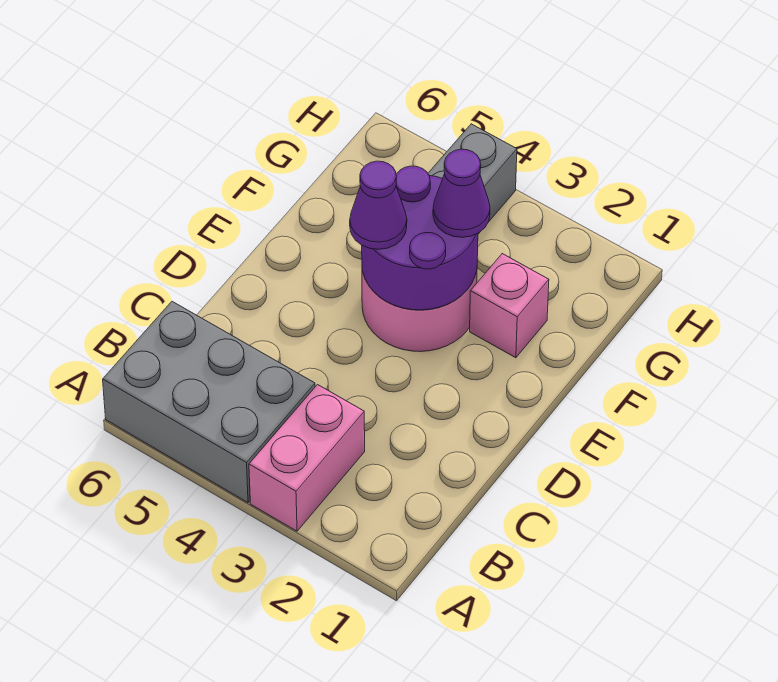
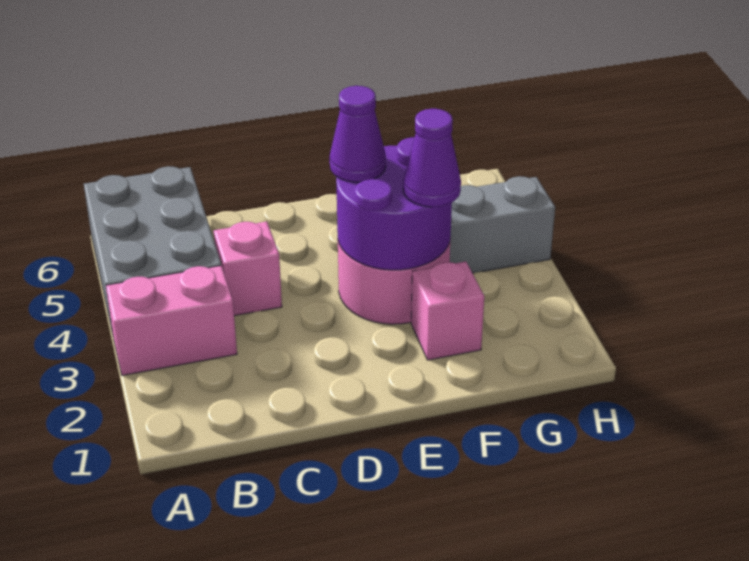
none -> pink 1x1 brick [214,222,282,316]

